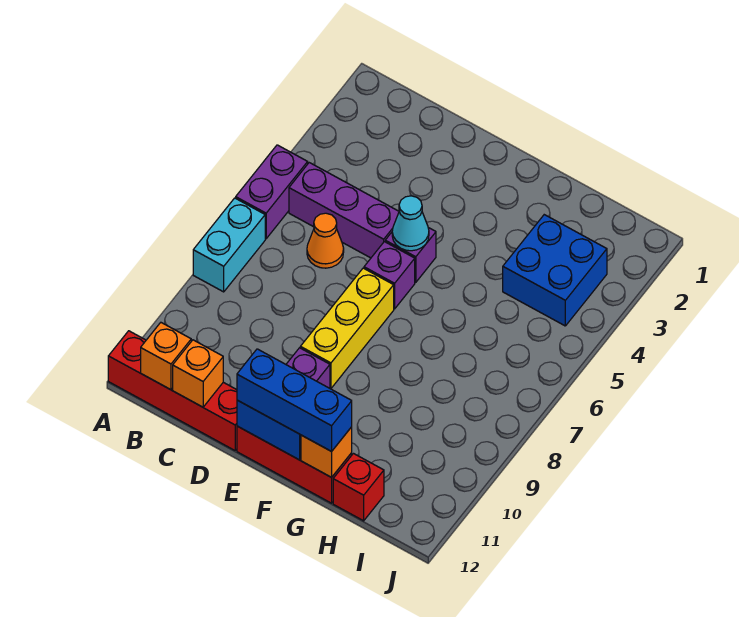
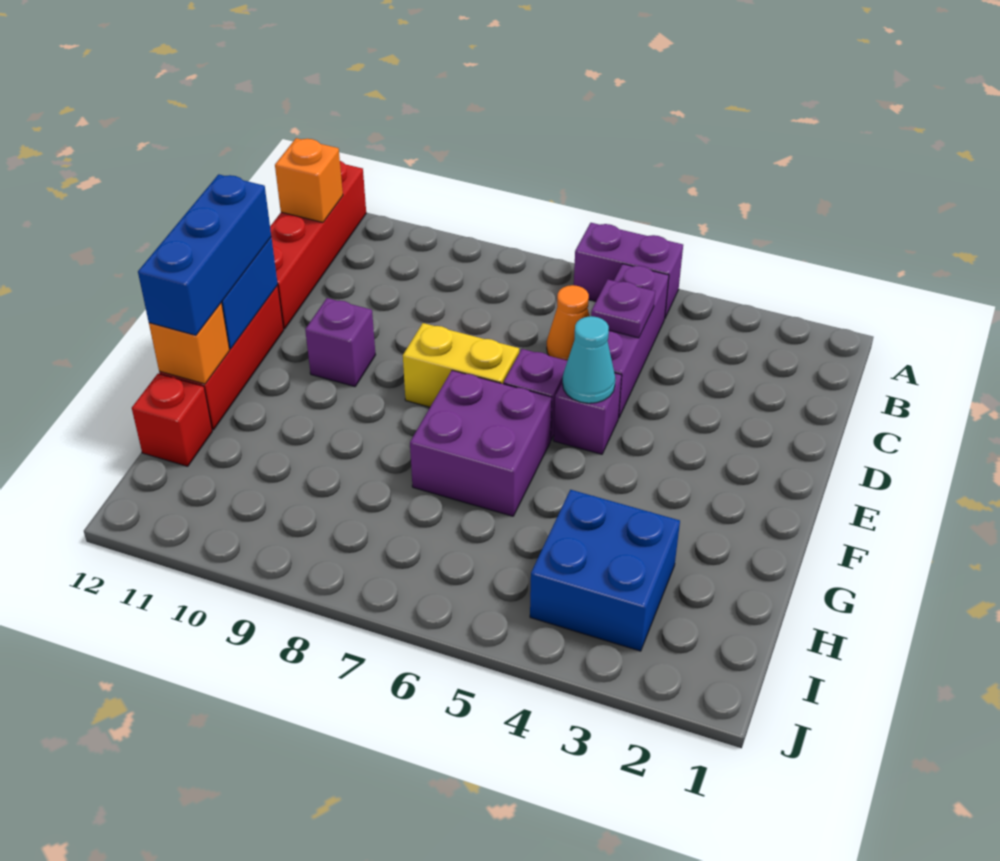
cyan 1x2 brick [193,198,265,292] -> none
none -> purple 1x1 plate [591,280,655,338]
orange 1x1 brick [173,340,223,407] -> none
yellow 1x3 brick [300,268,394,388] -> yellow 1x2 brick [403,323,519,407]
none -> purple 2x2 brick [410,370,552,516]

